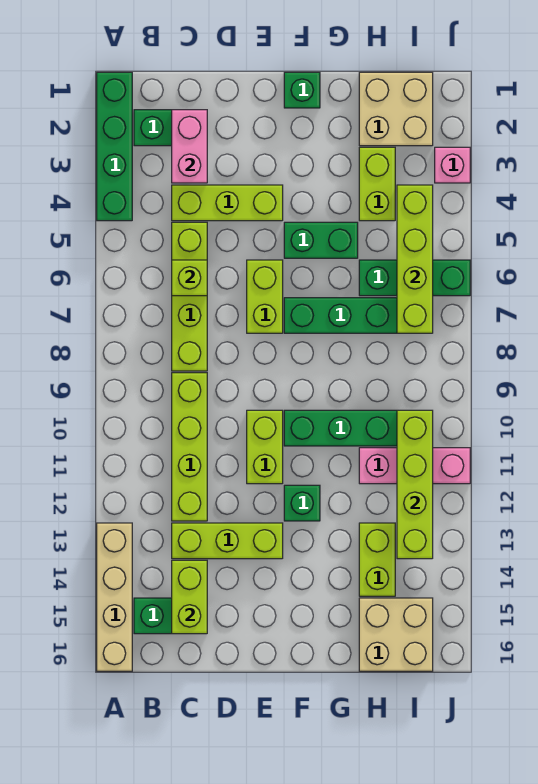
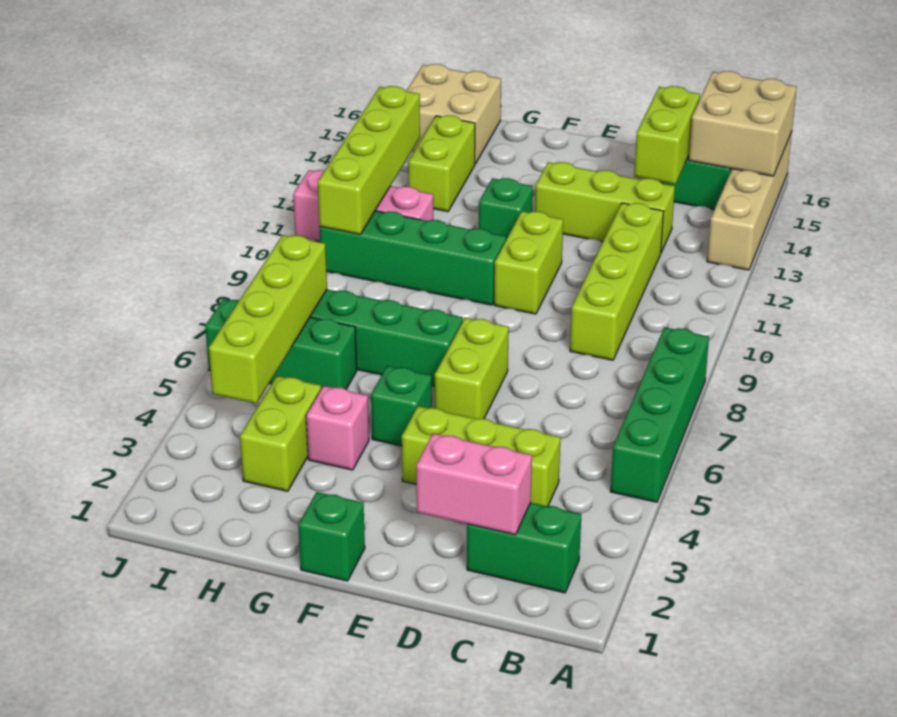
green 1x4 brick [97,72,132,221] -> green 1x4 brick moved to [610,327,709,502]
pink 1x2 brick [172,110,207,183] -> pink 1x2 brick turned to [416,433,532,535]
lime 1x4 brick [172,222,207,371] -> none
lime 1x1 brick [172,260,207,296] -> none
green 1x2 brick [284,222,358,258] -> green 1x1 brick [371,366,432,446]
tan 2x2 brick [359,72,433,146] -> tan 2x2 brick moved to [689,71,797,176]
pink 1x1 brick [435,147,470,183] -> pink 1x1 brick moved to [306,386,369,470]

